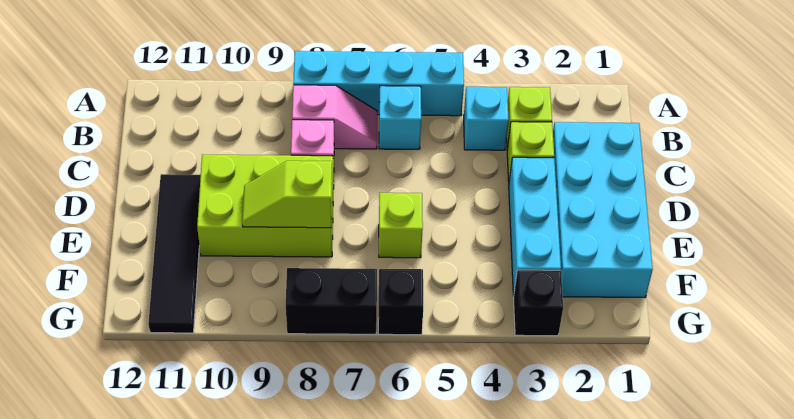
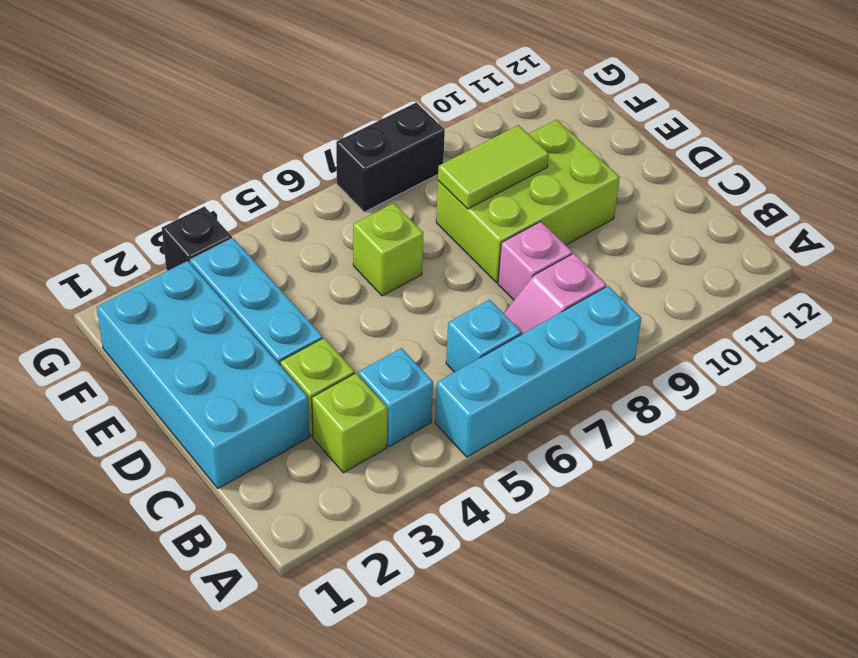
black 1x4 tile [148,174,201,333] -> none
lime 1x2 slope [242,161,332,228] -> lime 1x2 tile [438,125,549,209]
black 1x1 brick [378,269,423,335] -> none

